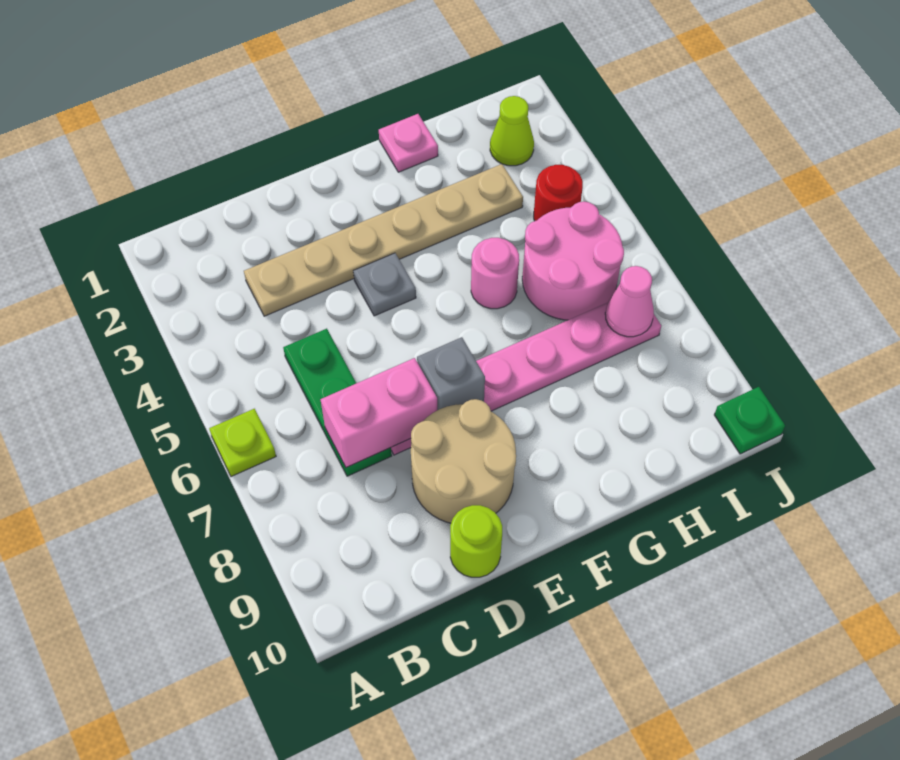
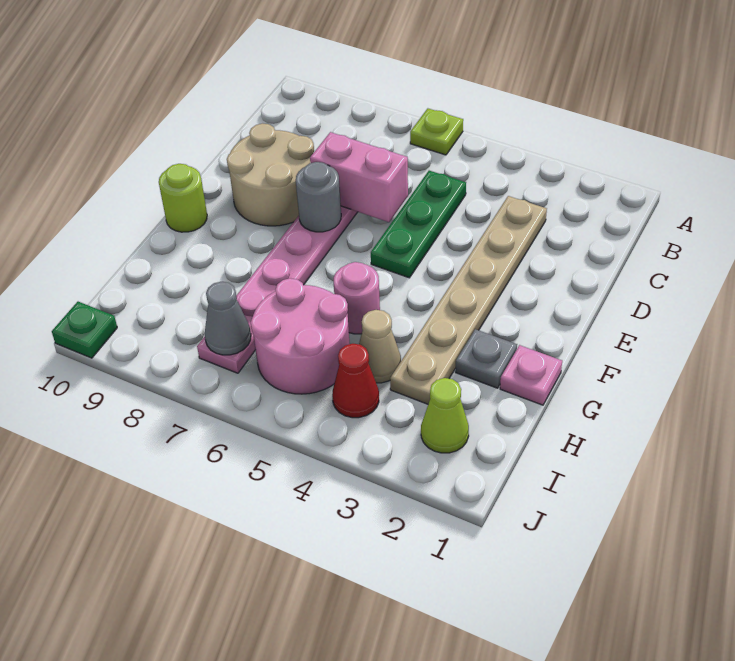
green 1x3 plate [283,329,392,476] -> green 1x3 plate turned to [371,171,466,278]
pink 1x2 brick [321,358,437,468] -> pink 1x2 brick turned to [310,132,408,222]
lime 1x1 round brick [450,505,502,577] -> lime 1x1 round brick moved to [159,164,207,232]
grey 1x1 plate [353,253,416,316] -> grey 1x1 plate moved to [456,329,517,388]
grey 1x1 brick [417,337,485,410] -> grey 1x1 round brick [296,162,341,232]
none -> tan 1x1 cone [359,310,401,383]
red 1x1 round brick [534,165,583,221] -> red 1x1 cone [332,344,379,418]
pink 1x1 cone [605,266,654,337] -> grey 1x1 cone [204,282,251,355]

